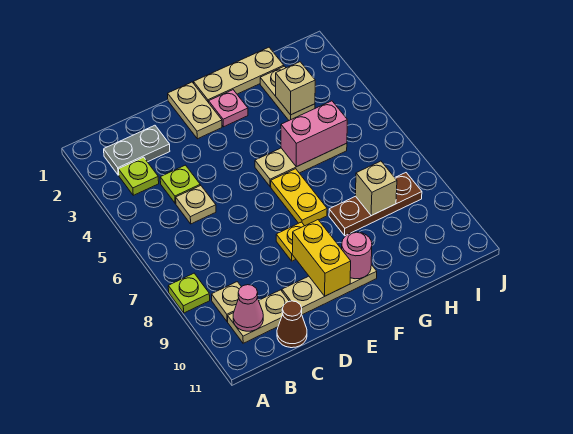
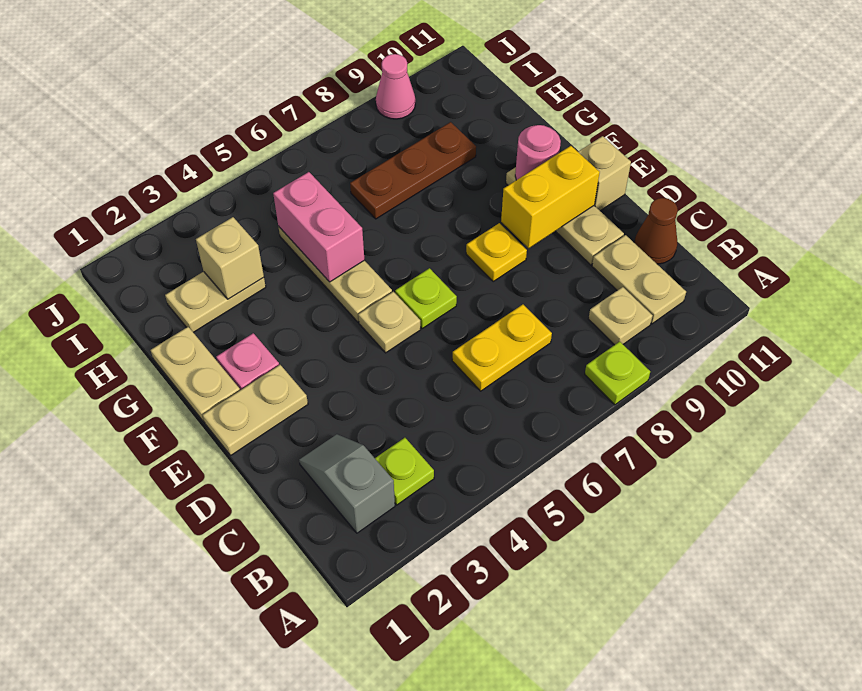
grey 1x2 plate [104,125,170,175] -> grey 1x2 slope [299,434,395,533]
pink 1x1 cone [233,285,263,331] -> pink 1x1 cone moved to [376,54,415,119]
lime 1x1 plate [160,165,200,203] -> lime 1x1 plate moved to [395,268,457,328]
tan 1x1 plate [176,185,216,224] -> tan 1x1 plate moved to [358,292,421,353]
tan 1x3 plate [194,47,284,103] -> tan 1x2 plate [151,327,240,422]
yellow 1x2 plate [271,169,327,226] -> yellow 1x2 plate moved to [452,304,552,391]
brown 1x3 plate [329,173,422,236] -> brown 1x3 plate turned to [350,122,476,219]
tan 1x1 brick [355,161,397,216] -> tan 1x1 brick moved to [578,136,631,211]

